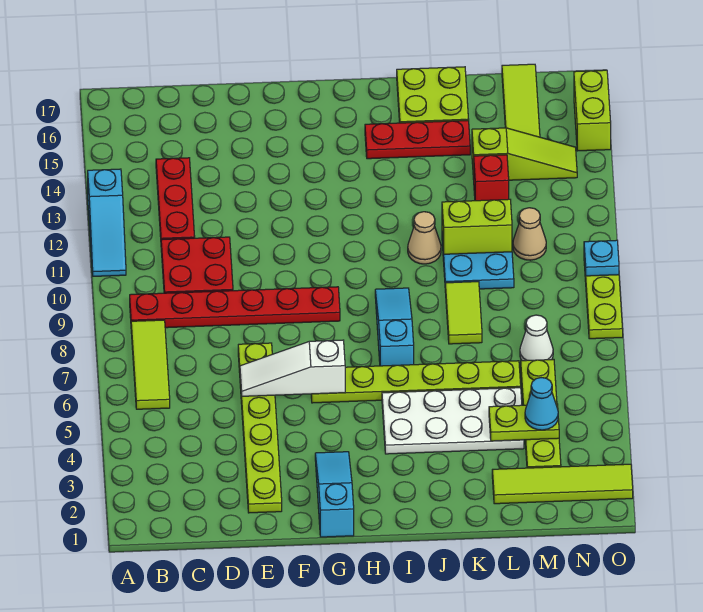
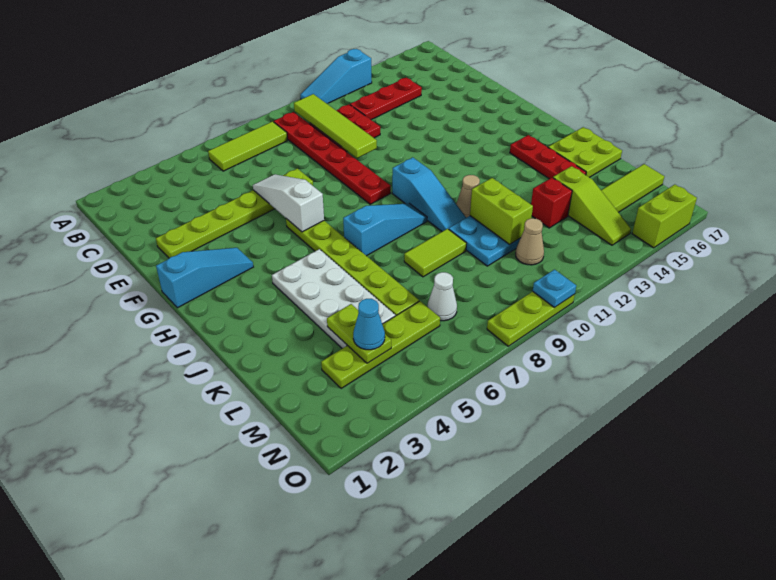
none -> cyan 1x3 slope [392,157,466,232]
lime 1x4 tile [492,464,633,504] -> lime 1x4 tile moved to [294,94,377,158]

